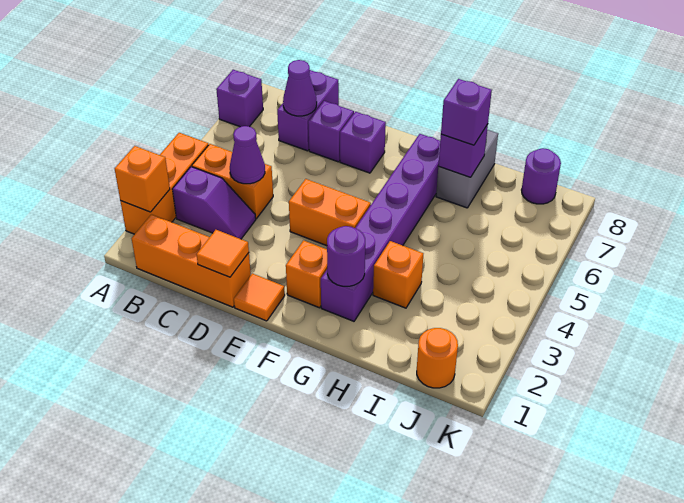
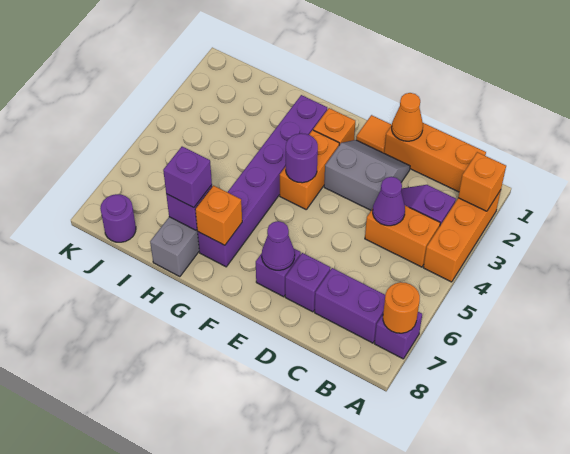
purple 1x2 brick [277,70,339,151] -> purple 1x2 brick turned to [315,268,385,343]
purple 1x1 cone [283,60,317,116] -> purple 1x1 cone moved to [262,221,295,270]
orange 1x1 tile [197,230,249,277] -> orange 1x1 cone [392,93,423,141]
none -> grey 2x2 slope [324,140,410,210]
orange 1x2 brick [289,179,371,246] -> orange 1x2 brick turned to [280,130,339,209]
purple 1x1 round brick [327,226,365,286] -> purple 1x1 round brick moved to [286,133,318,183]
orange 1x1 brick [373,241,423,308] -> orange 1x1 brick moved to [195,185,242,245]
orange 1x1 round brick [417,328,458,388] -> orange 1x1 round brick moved to [383,282,420,333]

